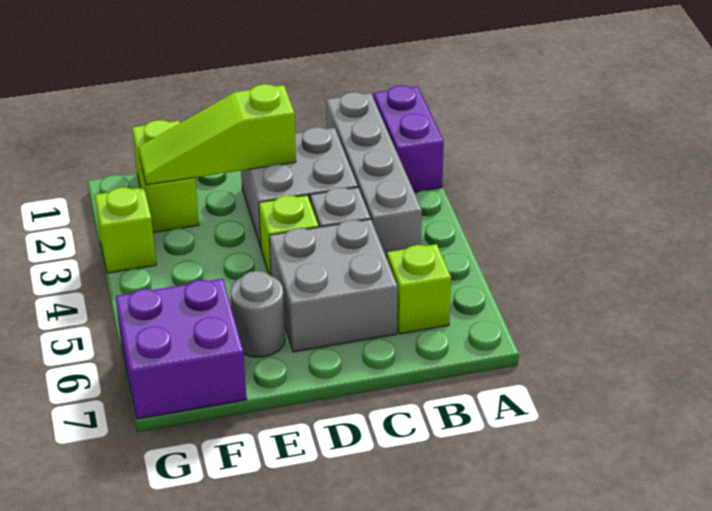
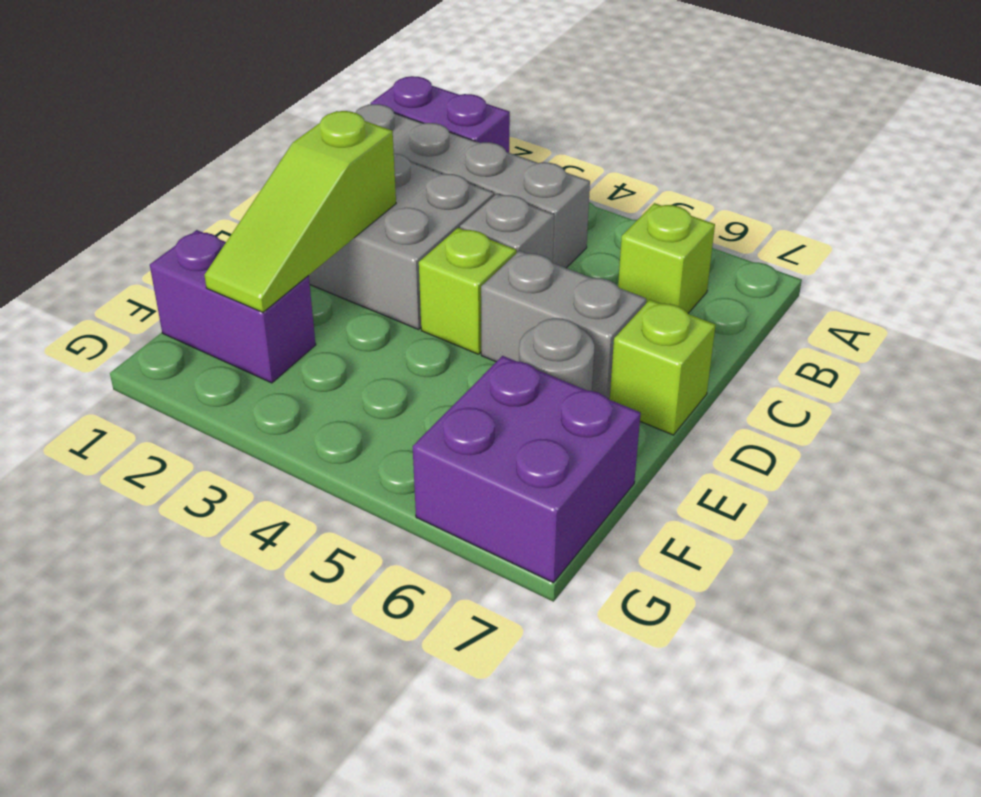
grey 2x2 brick [269,219,398,352] -> grey 1x2 brick [481,251,646,400]
lime 1x2 brick [132,120,199,233] -> purple 1x2 brick [150,230,316,383]
lime 1x1 brick [95,187,156,273] -> lime 1x1 brick moved to [610,300,715,435]

